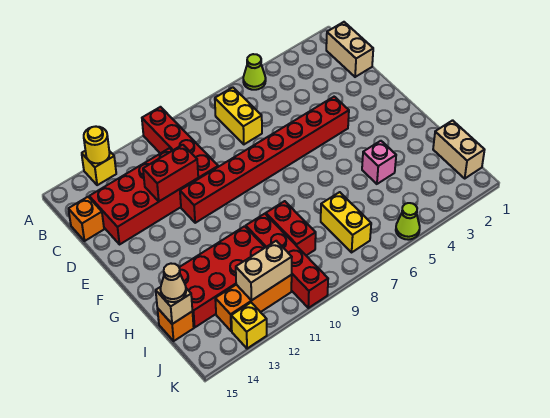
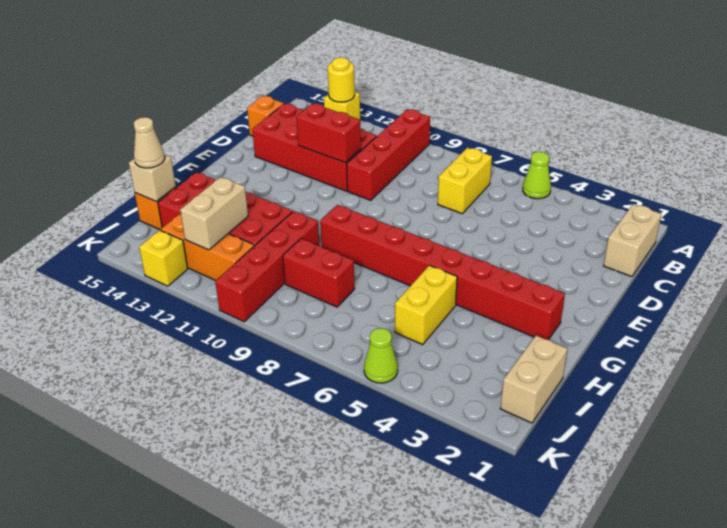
red 1x8 brick [180,97,349,223] -> red 1x8 brick moved to [320,205,565,340]
pink 1x1 brick [362,141,396,184] -> none
red 1x2 brick [266,201,316,255] -> red 1x2 brick turned to [283,239,355,307]
yellow 1x2 brick [321,192,371,252] -> yellow 1x2 brick moved to [395,265,457,345]
tan 1x2 brick [236,241,292,301] -> tan 1x2 brick turned to [180,177,248,250]

